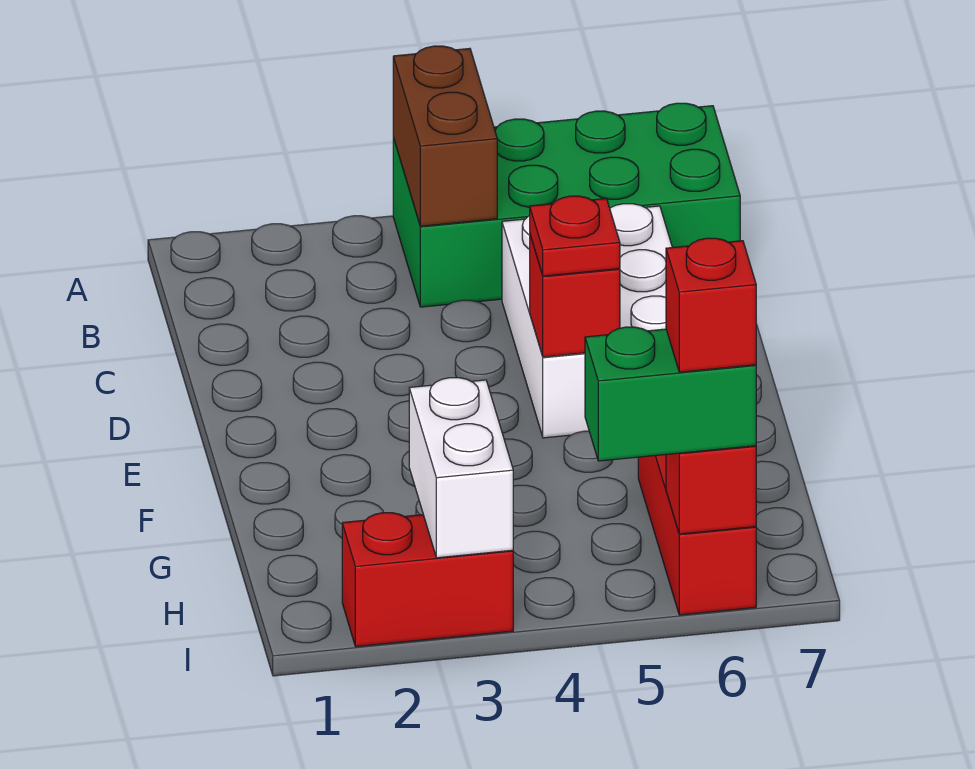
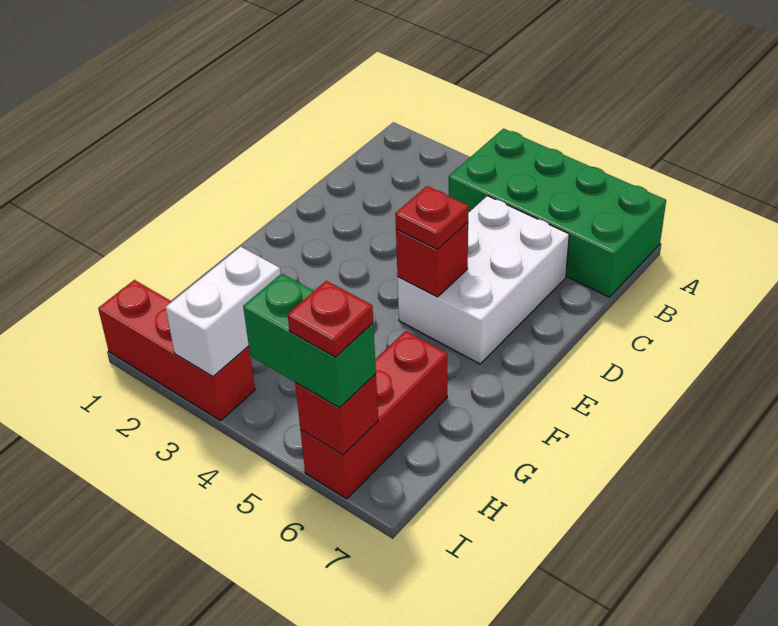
brown 1x2 brick [393,46,497,226] -> none
red 1x2 brick [342,513,513,647] -> red 1x3 brick [98,280,255,421]
red 1x1 brick [666,238,756,372] -> red 1x1 plate [288,281,373,357]

